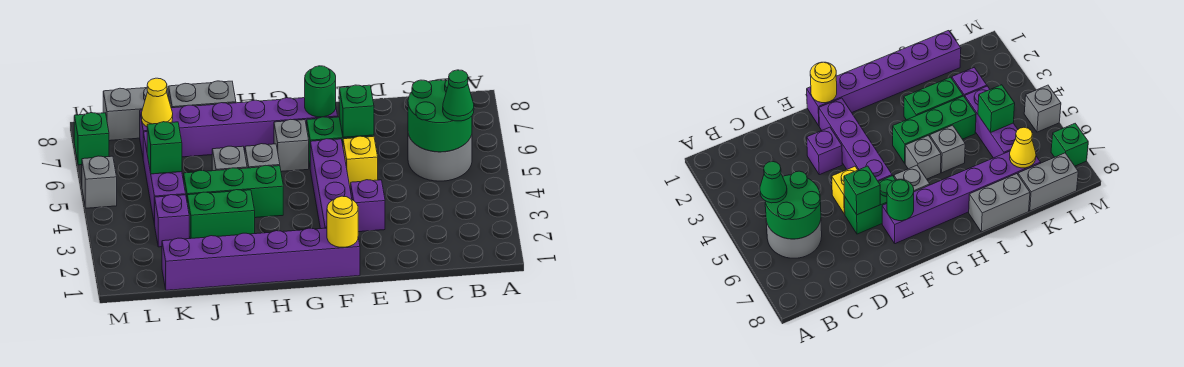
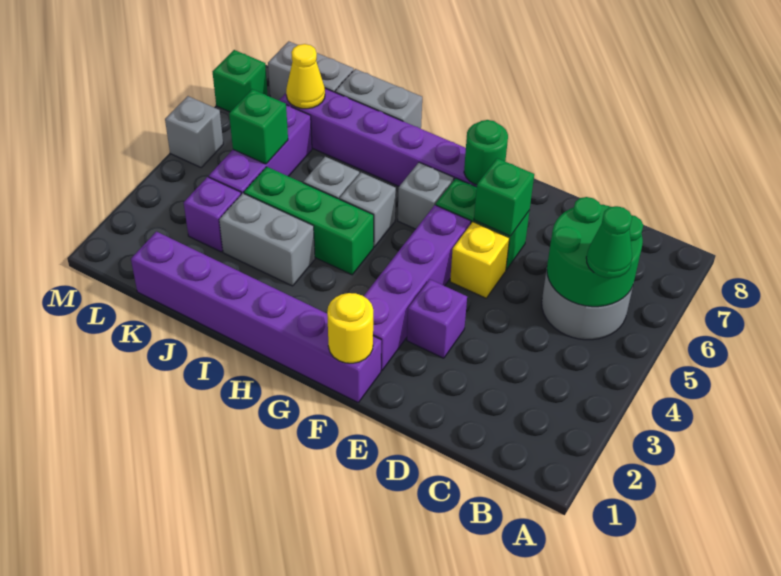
green 1x2 brick [187,190,255,239] -> grey 1x2 brick [219,193,315,286]

